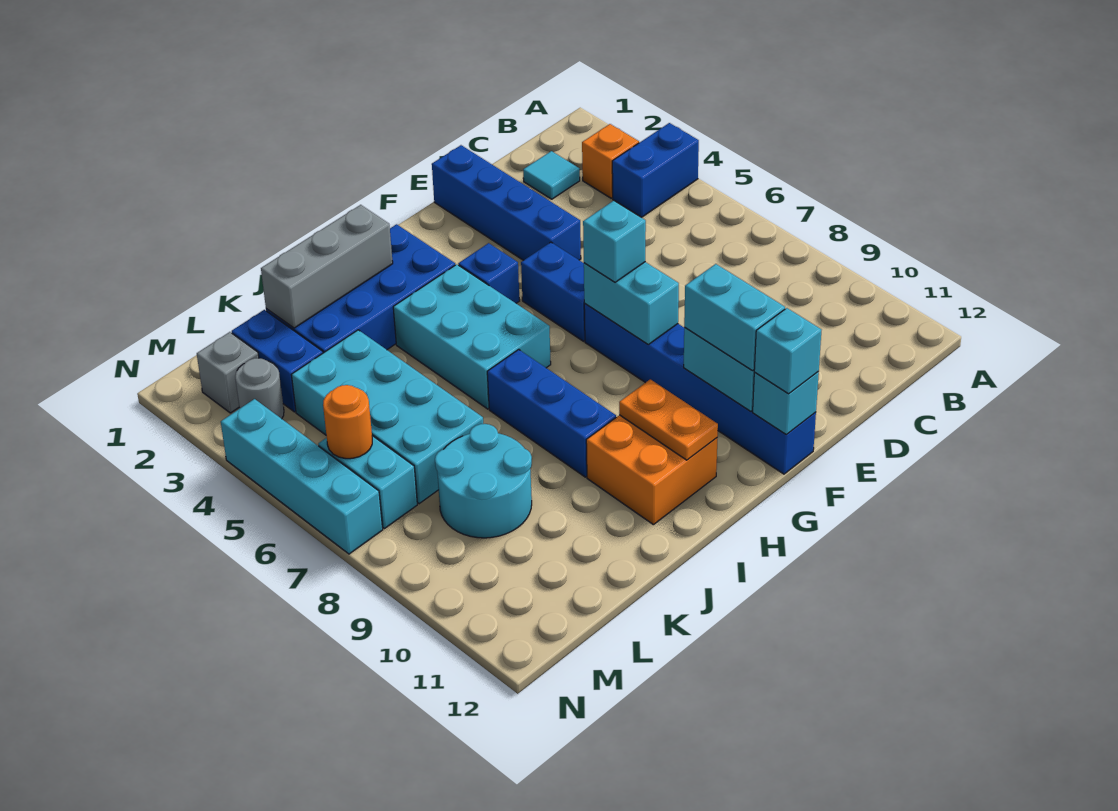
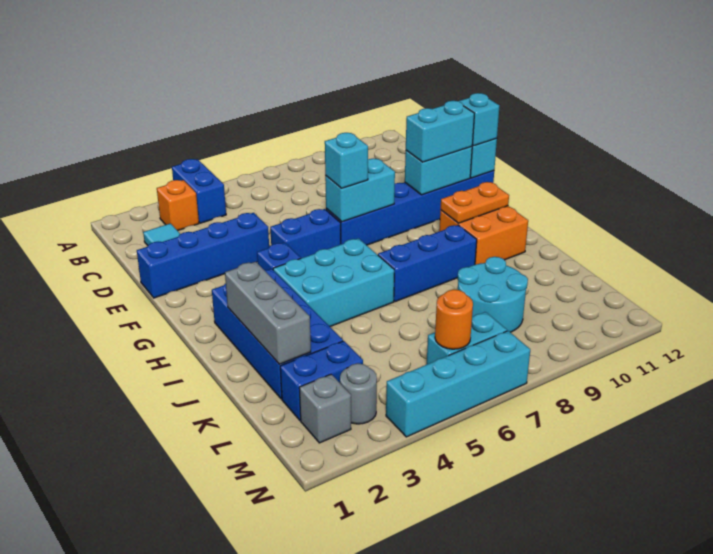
cyan 2x4 brick [292,330,483,504] -> none

